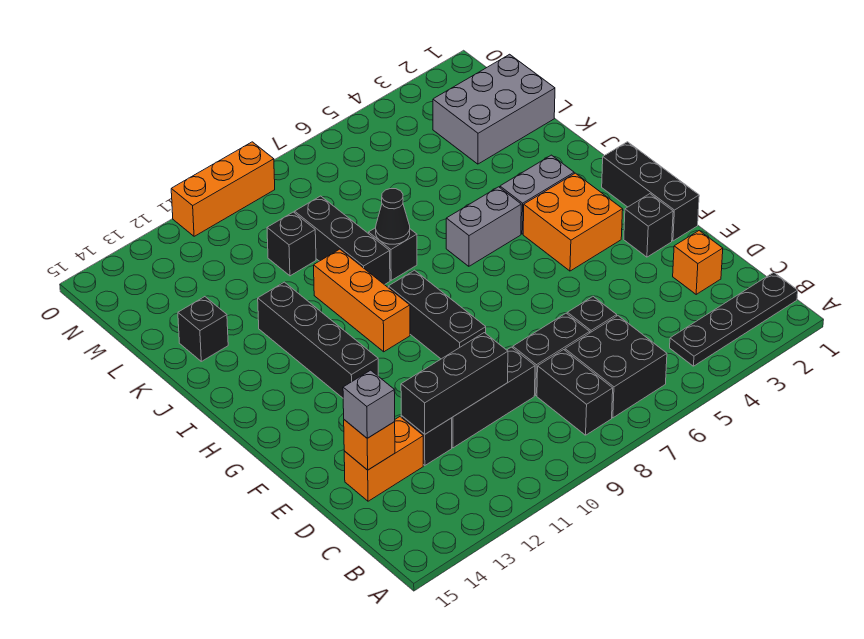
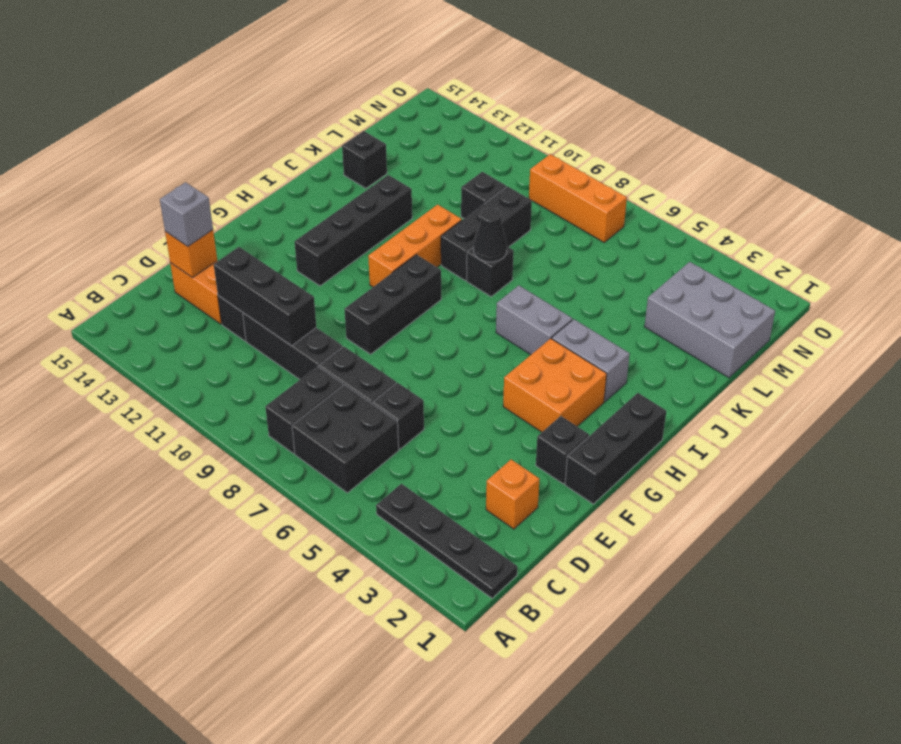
orange 1x3 brick [171,142,275,236] -> orange 1x3 brick moved to [529,154,627,242]

